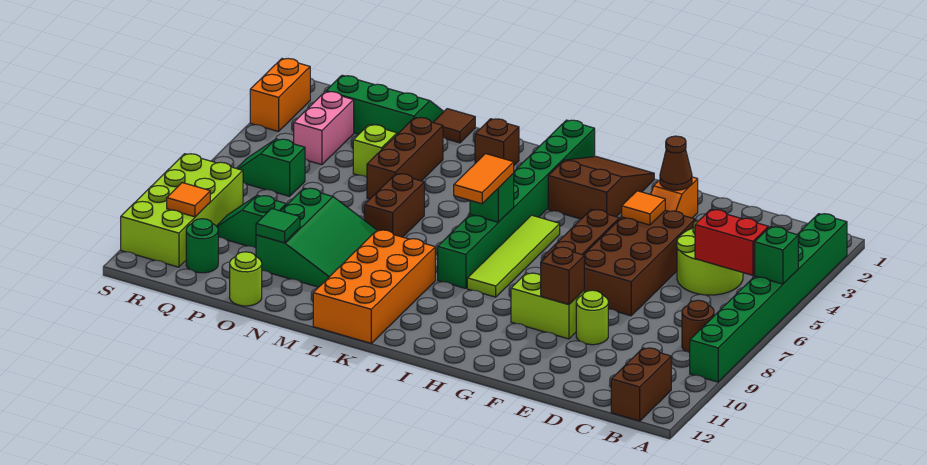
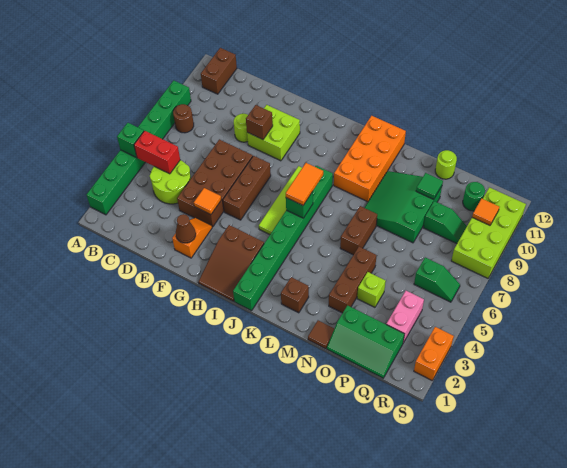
lime 1x2 brick [511,273,584,339] -> lime 2x2 brick [247,105,300,161]

